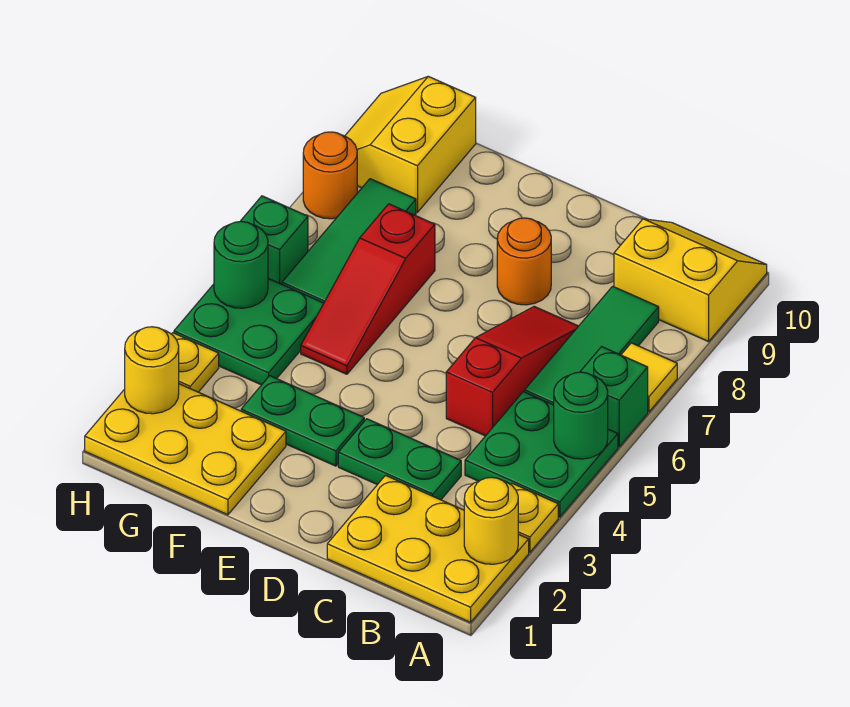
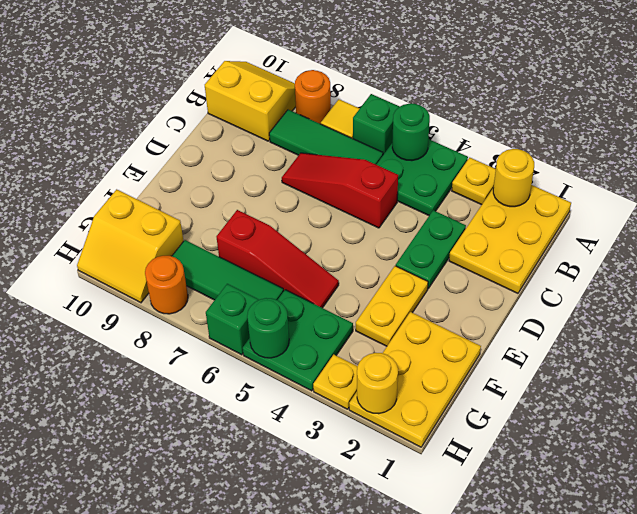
yellow 2x2 slope [614,219,767,342] -> yellow 2x2 slope turned to [205,61,296,141]
orange 1x1 round brick [497,218,551,305] -> orange 1x1 round brick moved to [295,70,331,124]
green 1x2 plate [241,376,364,466] -> yellow 1x2 plate [356,266,428,346]

